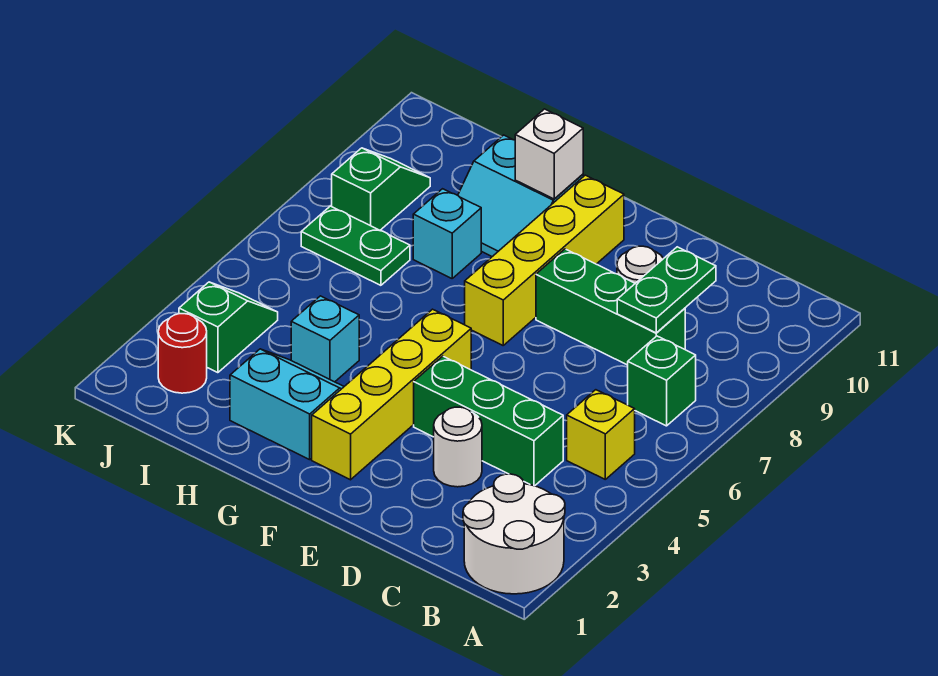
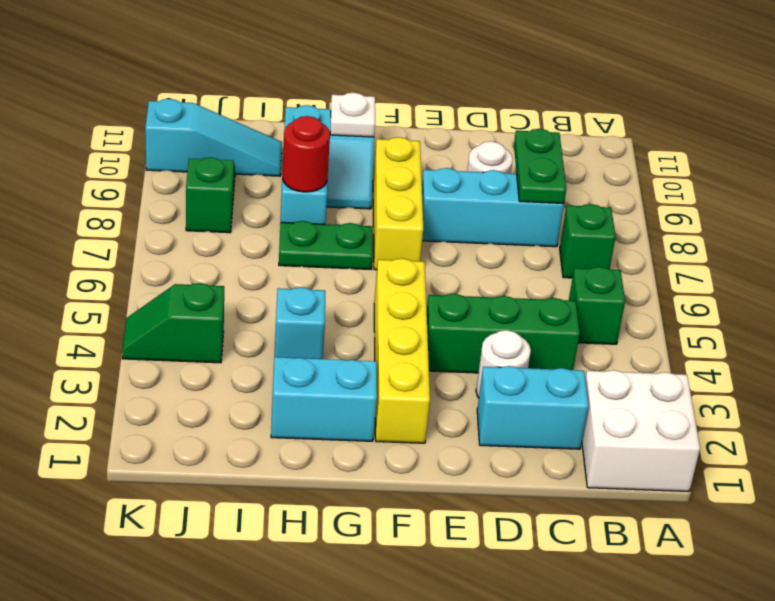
white 2x2 round brick [463,474,565,594] -> white 2x2 brick [582,370,700,491]
yellow 1x1 brick [567,390,635,479] -> green 1x1 brick [569,267,625,344]
none -> cyan 1x2 brick [477,366,588,449]
green 1x3 brick [536,249,685,365] -> cyan 1x3 brick [422,168,564,247]
yellow 1x4 brick [465,175,624,345] -> yellow 1x3 brick [373,137,423,270]
white 1x1 brick [515,109,583,199] -> white 1x1 plate [330,93,375,137]
green 1x2 plate [301,206,410,285] -> green 1x2 plate moved to [279,221,373,269]
none -> cyan 1x3 slope [145,99,282,176]
red 1x1 round brick [158,314,207,393] -> red 1x1 round brick moved to [282,116,330,192]
green 1x2 slope [179,282,278,373] -> green 1x2 slope turned to [122,283,224,363]

